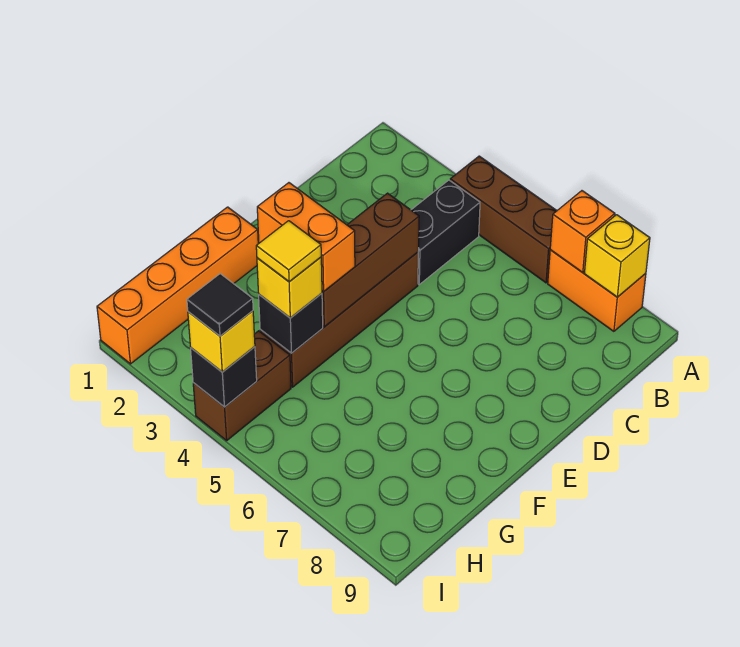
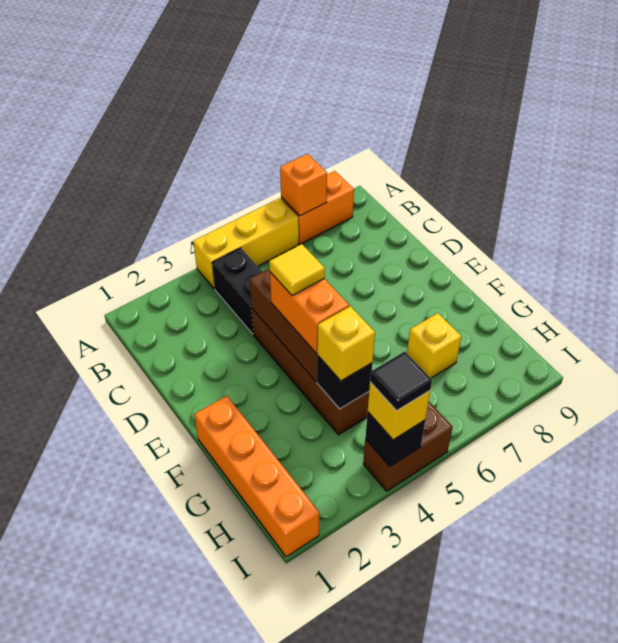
brown 1x3 brick [450,156,557,283] -> yellow 1x3 brick [193,198,299,289]
yellow 1x1 brick [584,215,650,297] -> yellow 1x1 brick moved to [407,313,461,378]
orange 1x2 brick [257,183,355,292] -> orange 1x2 brick turned to [270,272,349,353]
yellow 1x1 tile [256,221,321,282] -> yellow 1x1 tile moved to [269,244,325,296]
brown 1x2 brick [193,331,291,441] -> brown 1x2 brick turned to [363,401,453,491]

